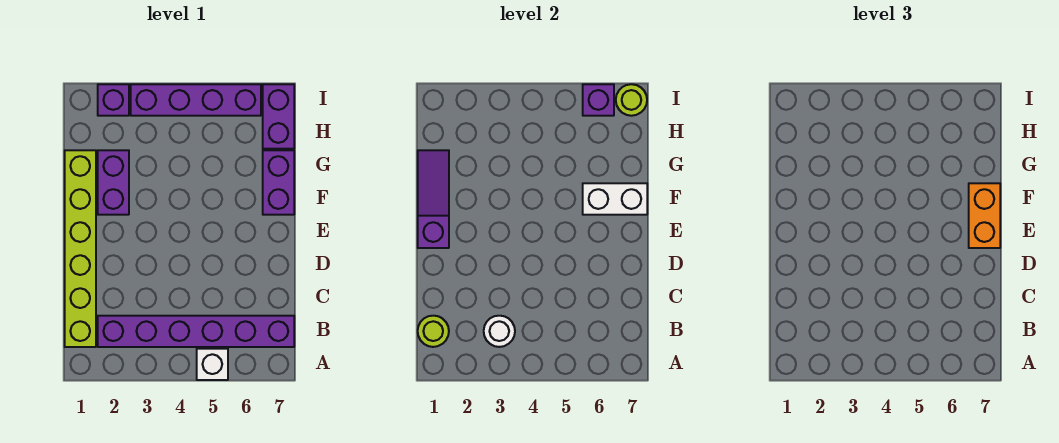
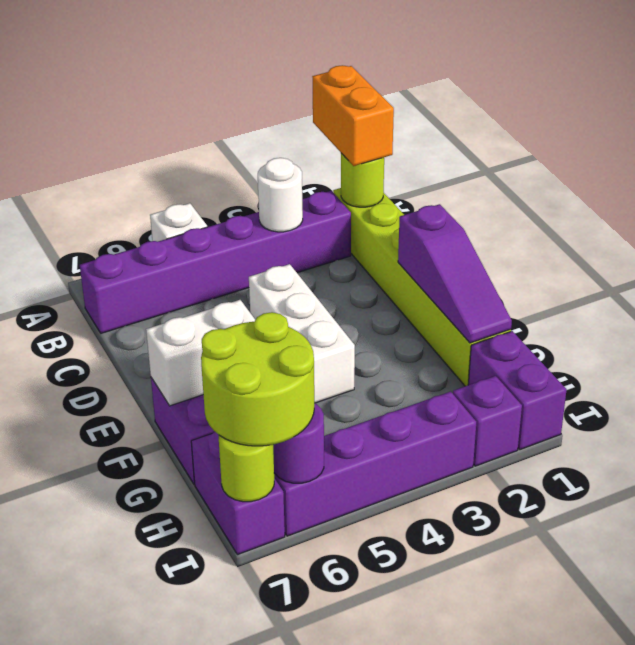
none -> white 1x3 brick [249,264,355,403]
orange 1x2 brick [969,183,1000,248] -> orange 1x2 brick moved to [312,65,394,166]
purple 1x2 brick [98,150,129,215] -> purple 1x2 brick moved to [468,331,567,450]
none -> lime 2x2 round brick [201,312,314,446]
purple 1x1 brick [583,84,614,116] -> purple 1x1 round brick [273,403,324,483]

